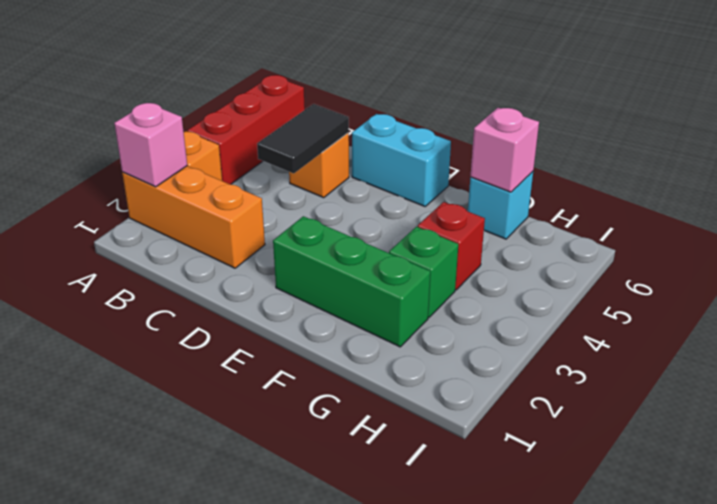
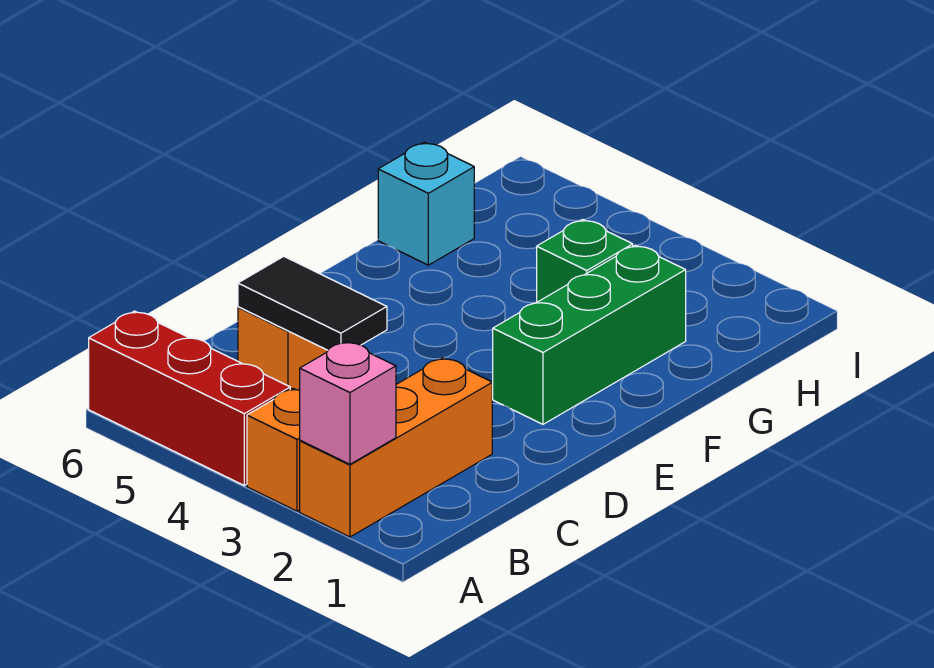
cyan 1x2 brick [352,114,451,206] -> none
red 1x1 brick [418,202,485,290] -> none
pink 1x1 brick [470,108,539,192] -> none

